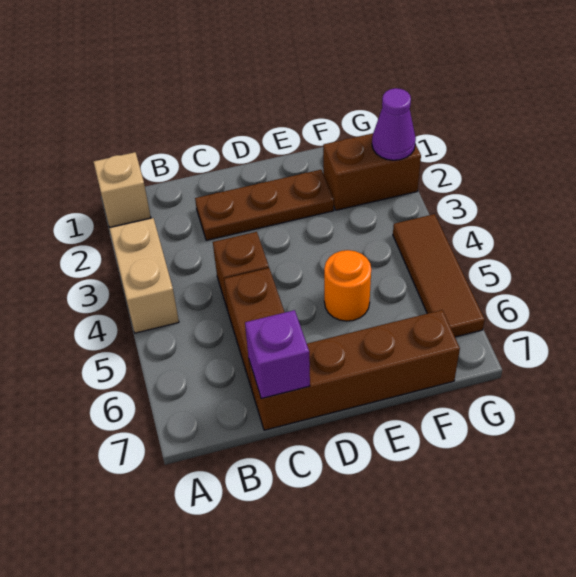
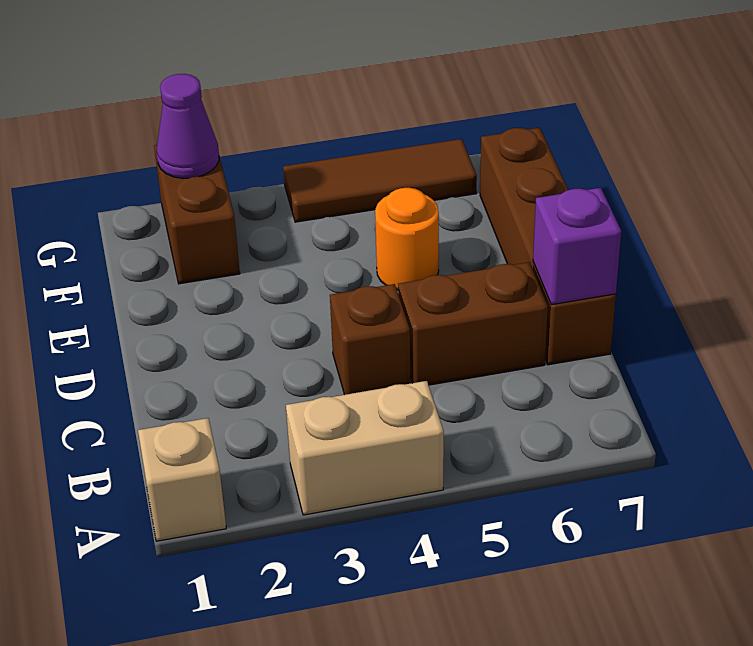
brown 1x3 plate [195,170,334,240] -> none

